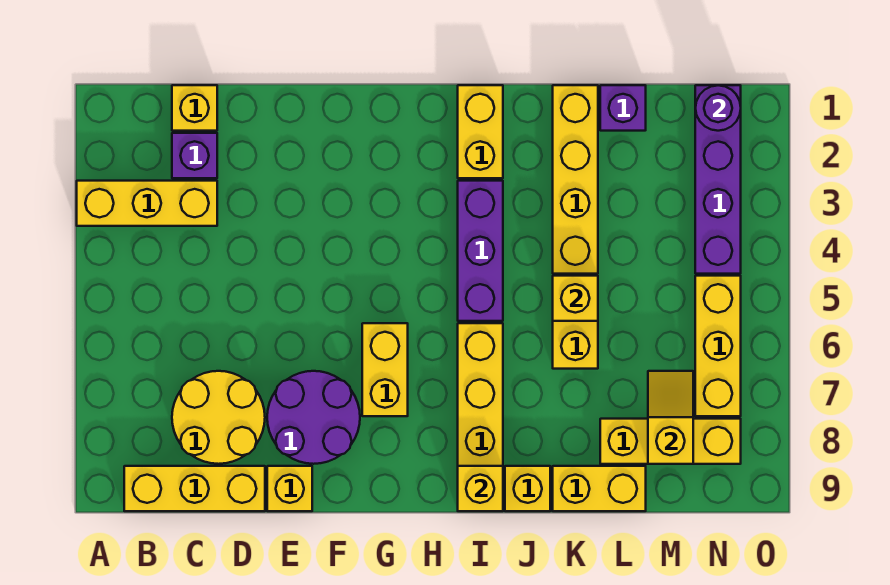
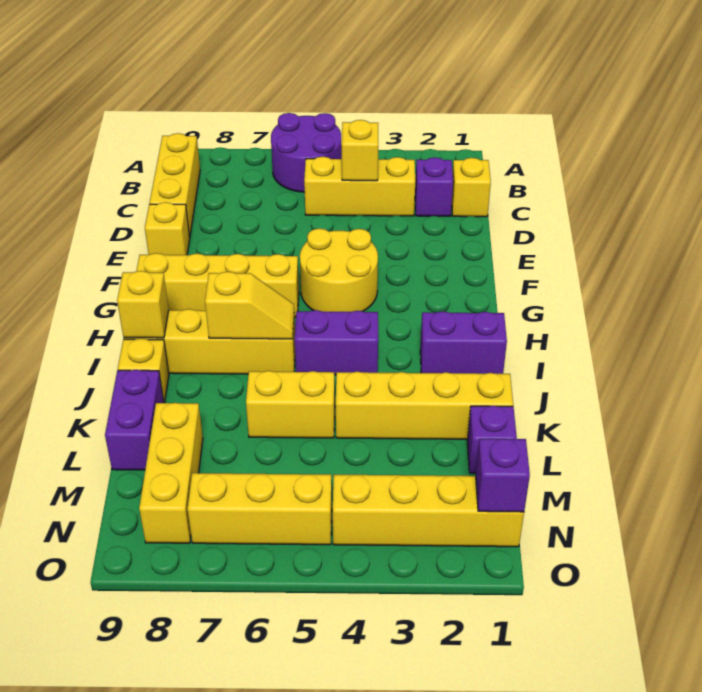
yellow 1x3 brick [77,181,217,226] -> yellow 1x3 brick turned to [304,157,415,216]
yellow 2x2 round brick [172,371,265,464] -> yellow 2x2 round brick moved to [300,228,378,312]
purple 2x2 round brick [267,371,360,464] -> purple 2x2 round brick moved to [271,113,342,192]
yellow 1x2 brick [362,323,408,416] -> yellow 1x4 brick [136,253,299,317]
yellow 1x2 brick [458,85,503,178] -> purple 1x2 brick [420,311,507,374]
purple 1x3 brick [458,181,503,321] -> purple 1x2 brick [295,310,378,375]
yellow 1x1 brick [553,276,598,321] -> yellow 1x1 brick moved to [342,120,378,181]
yellow 1x2 brick [553,466,646,511] -> purple 1x2 brick [105,370,164,470]
yellow 1x2 slope [648,371,693,464] -> yellow 1x2 slope moved to [205,272,294,339]
purple 1x4 brick [695,85,741,274] -> yellow 1x4 brick [333,475,524,547]
purple 1x1 round brick [695,85,741,131] -> purple 1x1 brick [476,439,530,512]

